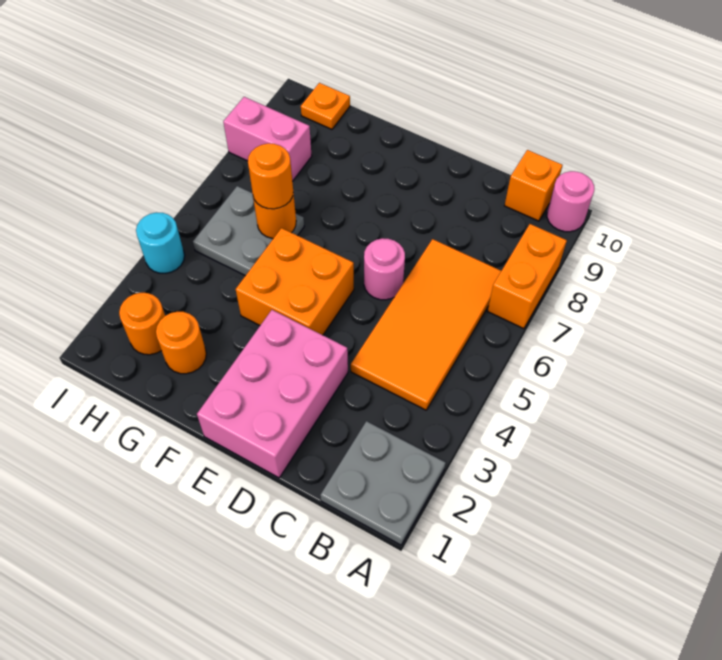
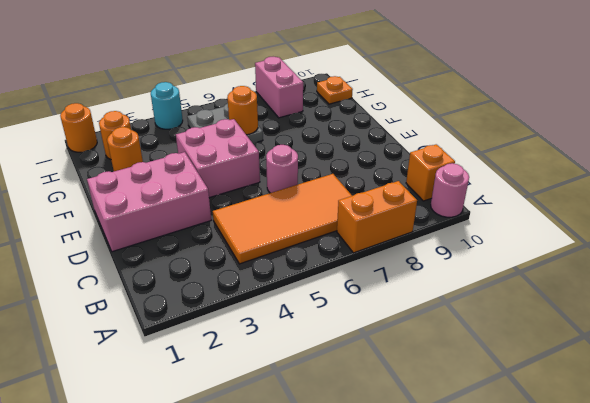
grey 2x2 plate [320,421,446,545] -> none
orange 2x2 brick [236,228,354,335] -> pink 2x2 brick [176,119,260,198]
orange 1x1 round brick [248,143,293,209] -> orange 1x1 round brick moved to [60,103,97,152]

